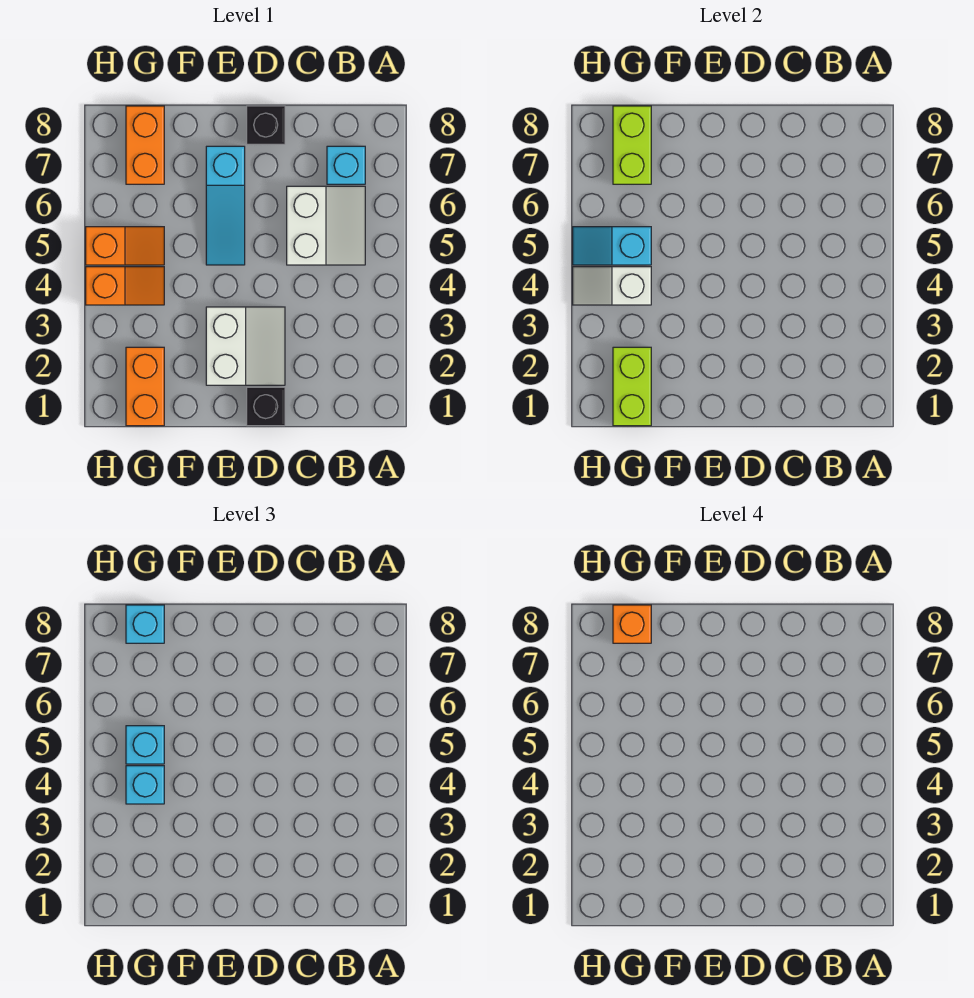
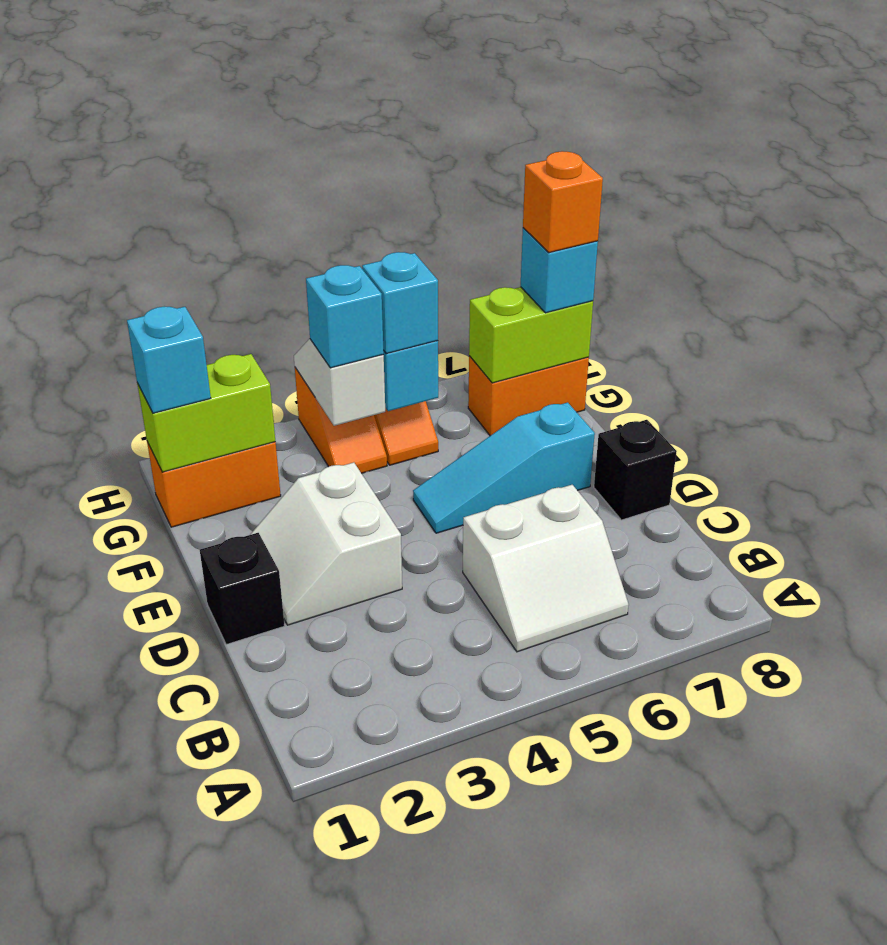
cyan 1x1 brick [327,146,365,184] -> cyan 1x1 brick moved to [127,306,211,413]
white 2x2 slope [206,307,285,385] -> white 2x2 slope turned to [250,462,402,625]

